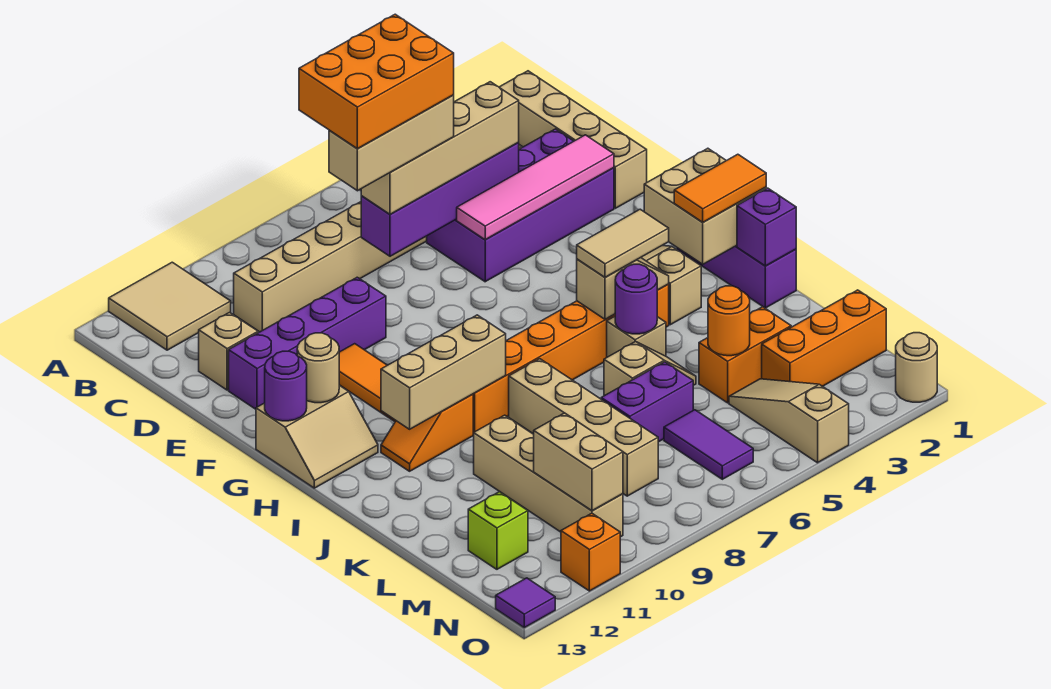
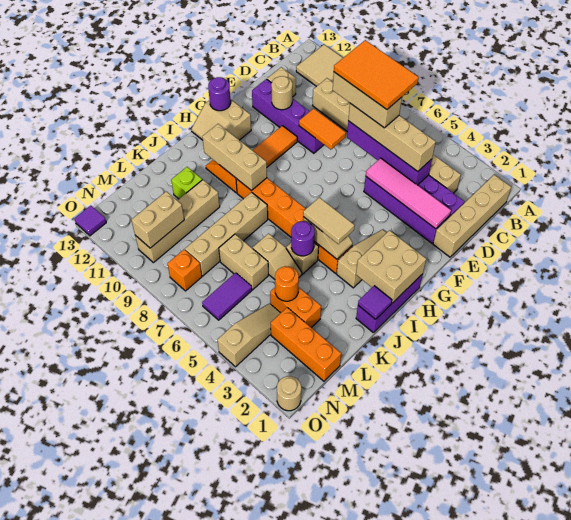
orange 2x3 brick [299,14,454,149] -> orange 2x3 tile [334,40,419,109]
tan 1x1 round brick [297,333,339,403] -> tan 1x1 round brick moved to [271,76,292,110]
orange 1x2 tile [674,154,766,222] -> orange 1x2 tile moved to [299,108,346,150]
purple 1x1 brick [737,188,796,266] -> purple 1x1 tile [358,286,392,319]
purple 1x2 brick [601,362,693,442] -> tan 1x2 brick [219,234,268,290]
lime 1x1 brick [468,492,528,569] -> lime 1x1 brick moved to [171,167,202,199]
orange 1x1 brick [561,513,620,591] -> orange 1x1 brick moved to [167,250,202,291]

